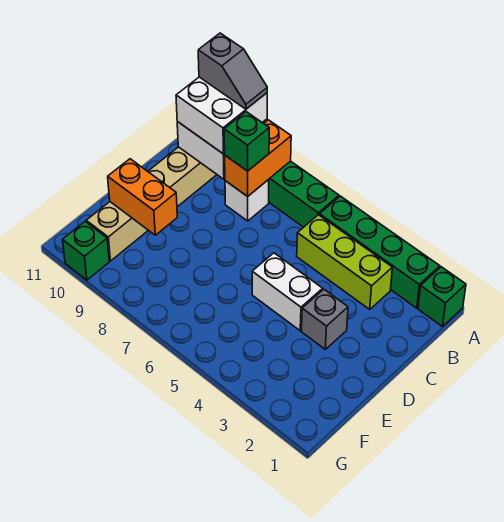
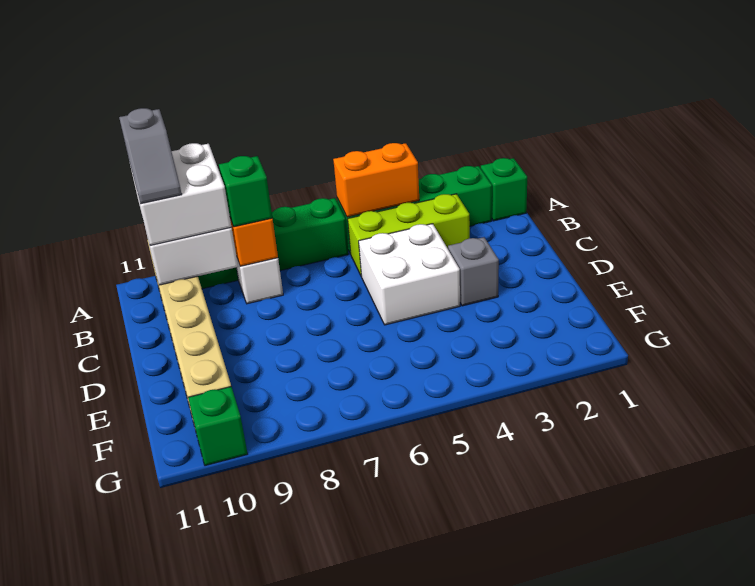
grey 1x2 slope [198,33,267,109] -> grey 1x2 slope turned to [119,108,182,204]
white 1x2 brick [252,253,323,331] -> white 2x2 brick [359,224,460,325]
orange 1x2 brick [108,159,177,235] -> orange 1x2 brick moved to [333,143,419,217]

